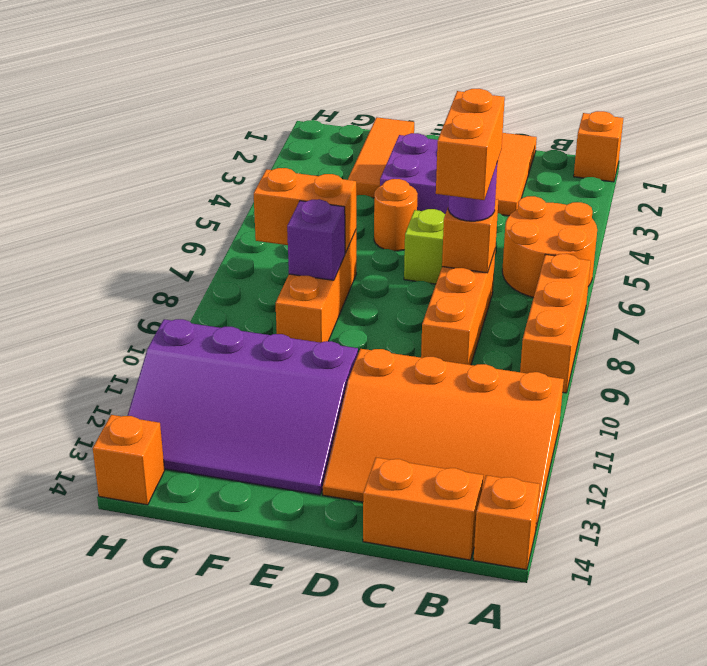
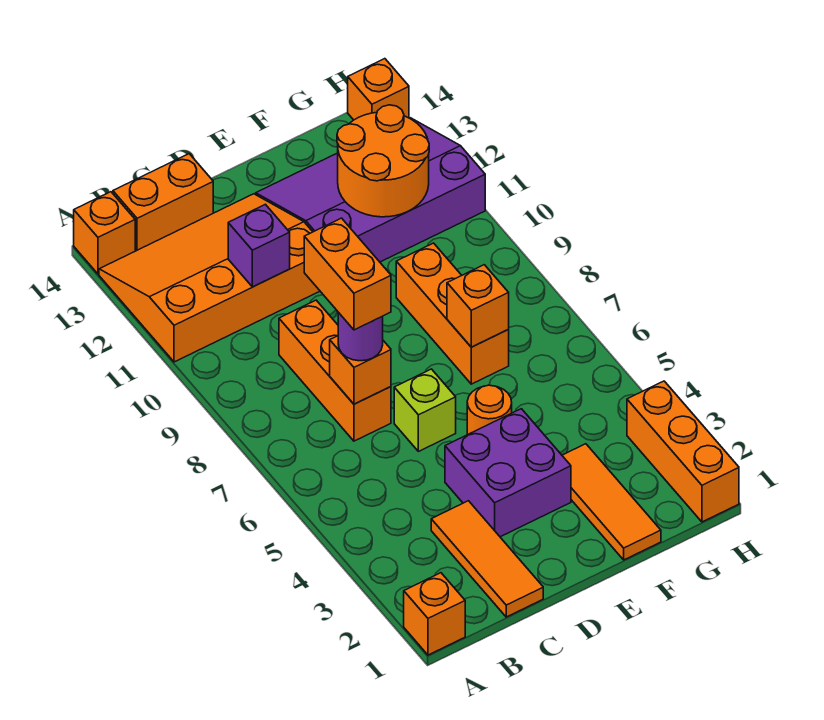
orange 2x2 round brick [502,196,597,298] -> orange 2x2 round brick moved to [337,105,429,217]
orange 1x3 brick [520,254,591,393] -> orange 1x3 brick moved to [627,381,739,522]
orange 1x2 brick [254,168,356,253] -> orange 1x1 brick [447,265,509,347]
purple 1x1 brick [287,199,345,280] -> purple 1x1 brick moved to [228,204,290,287]

